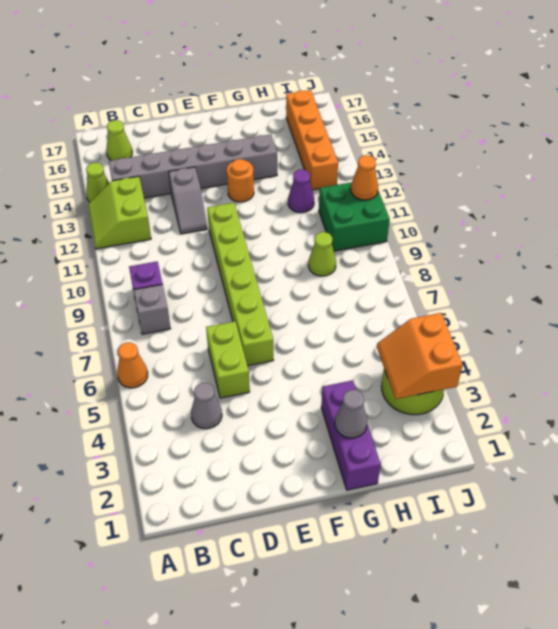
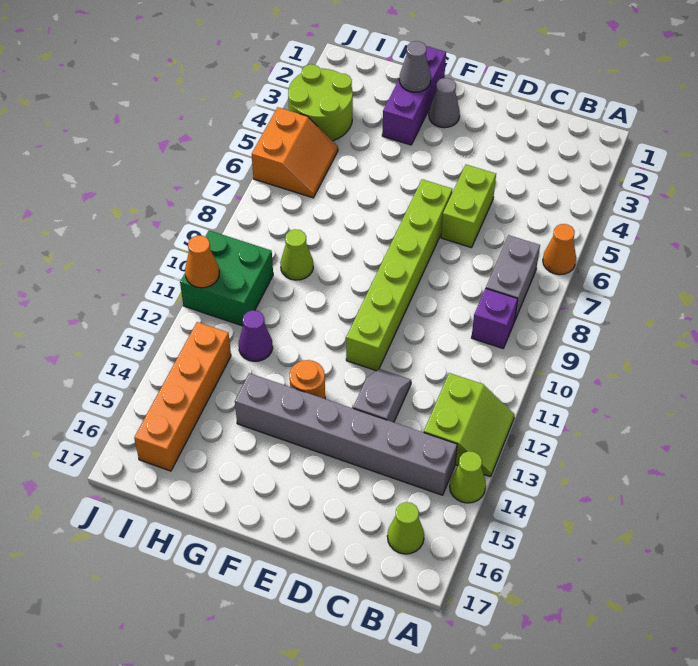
grey 1x1 brick [134,284,171,334] -> grey 1x2 brick [486,235,540,320]
grey 1x1 cone [191,383,222,429] -> grey 1x1 cone moved to [429,78,460,128]
orange 2x2 slope [377,313,463,399] -> orange 2x2 slope moved to [252,107,338,198]

